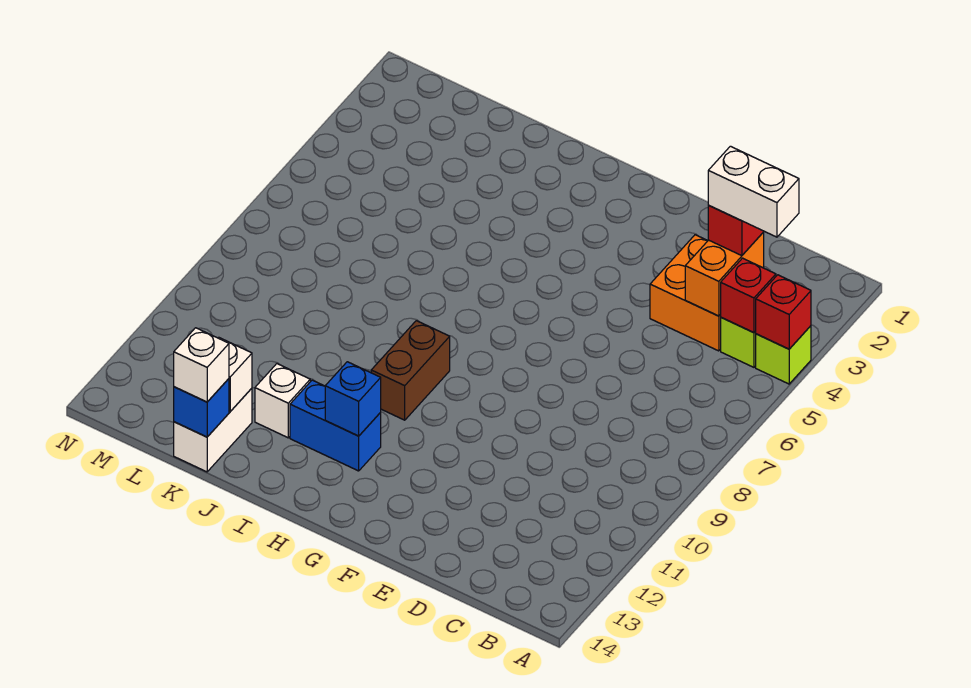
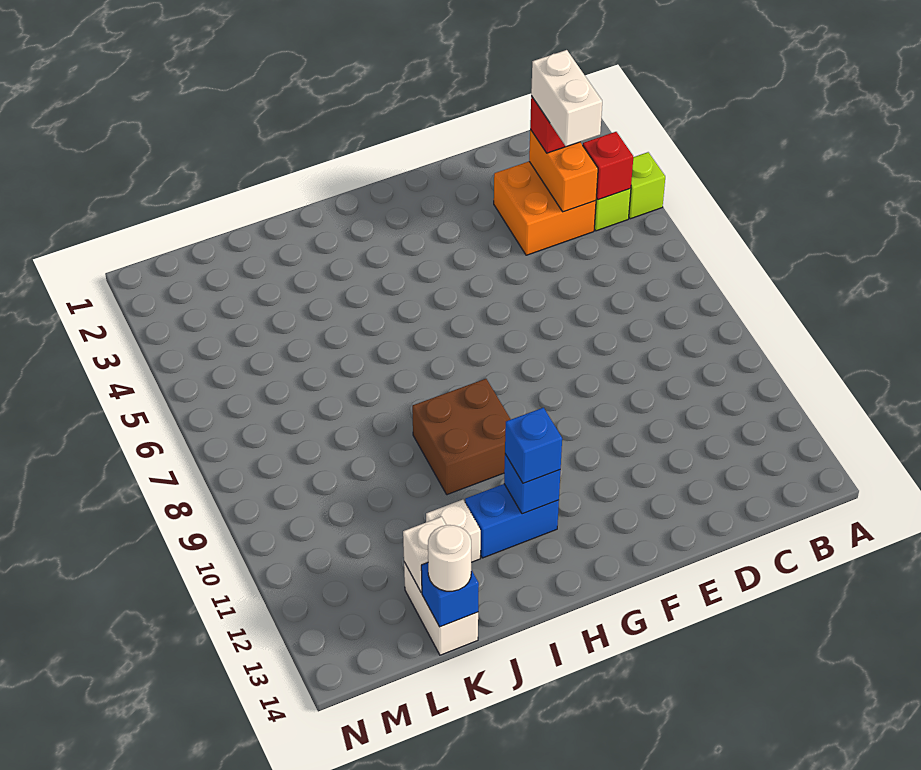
red 1x1 brick [756,275,811,349] -> none
white 1x2 brick [708,146,799,237] -> white 1x2 brick turned to [531,50,602,146]
brown 1x2 brick [371,321,450,420] -> brown 2x2 brick [412,379,511,495]
none -> blue 1x1 brick [505,408,562,483]
white 1x1 brick [174,328,229,402] -> white 1x1 round brick [428,525,471,591]

